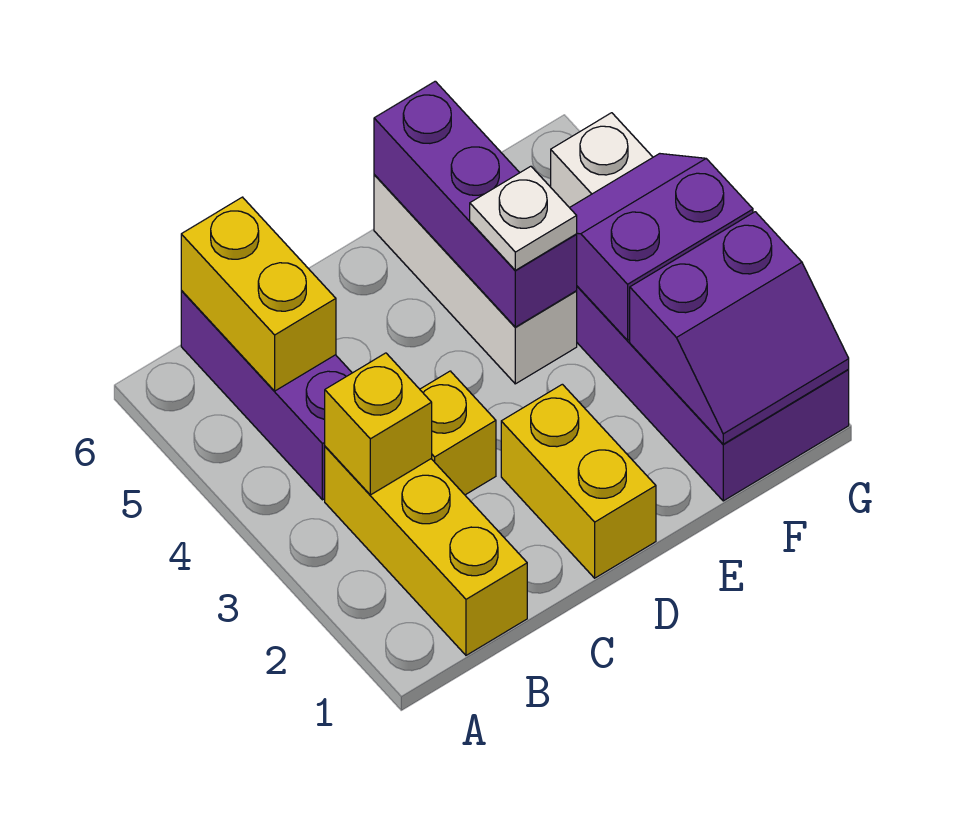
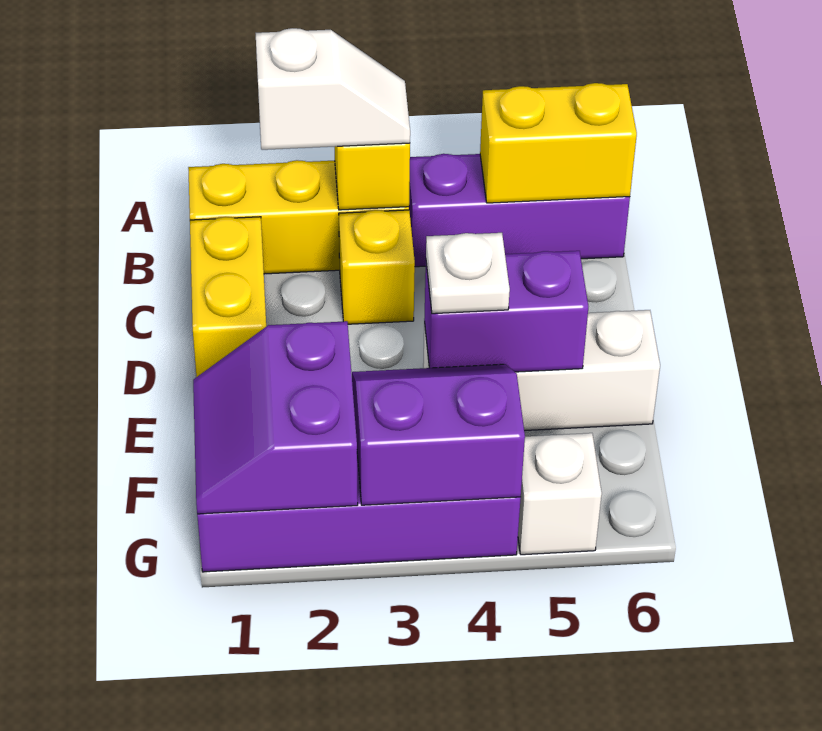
none -> white 1x2 slope [256,28,410,150]
yellow 1x2 brick [501,384,656,578] -> yellow 1x2 brick turned to [190,217,266,377]
purple 1x3 brick [374,81,577,327] -> purple 1x2 brick [424,251,588,372]
purple 2x2 slope [570,154,753,340] -> purple 2x2 slope turned to [352,364,525,505]

